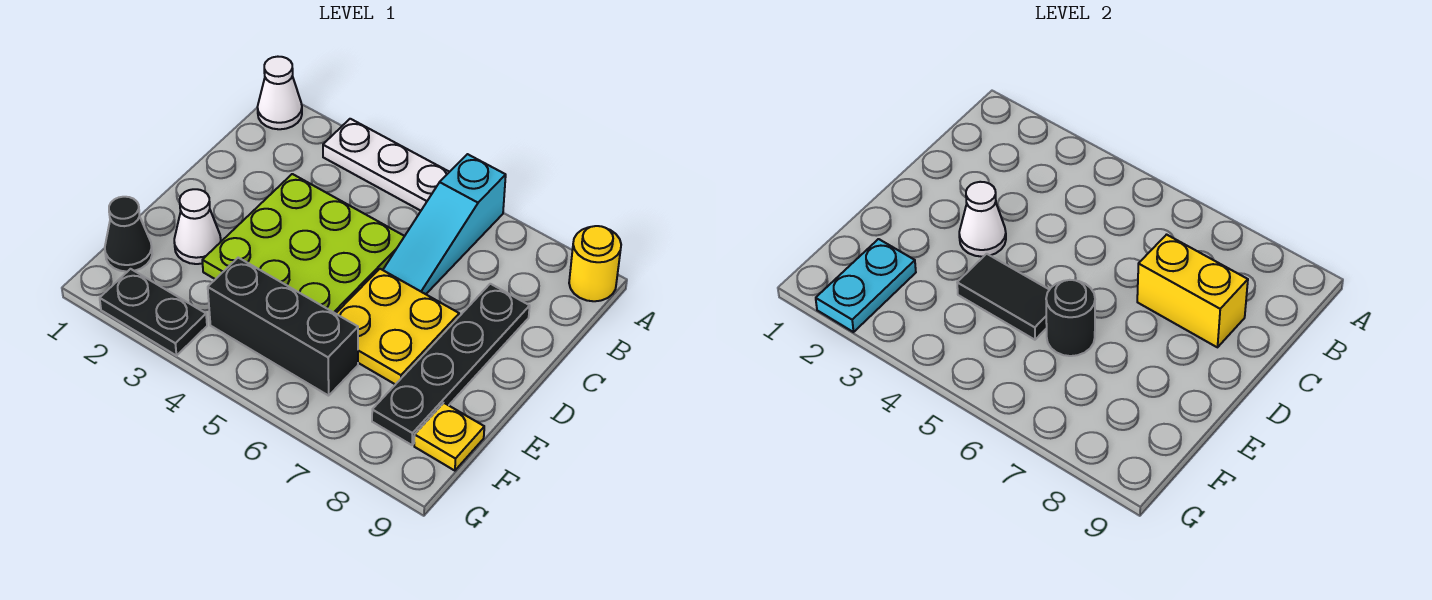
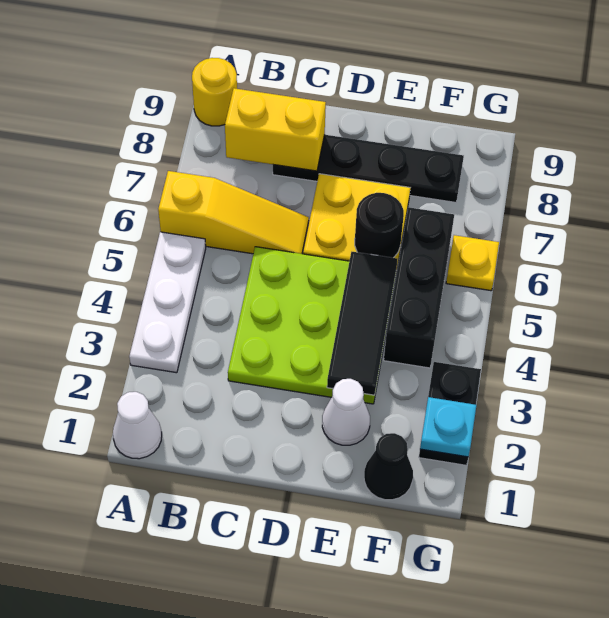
cyan 1x3 slope [383,154,506,294] -> yellow 1x3 slope [158,171,309,254]
yellow 1x2 brick [1137,235,1248,347] -> yellow 1x2 brick turned to [225,88,326,171]
white 1x1 cone [959,182,1006,257] -> none
black 1x2 tile [957,254,1049,340] -> black 1x3 tile [327,252,397,395]
cyan 1x2 plate [816,239,916,332] -> cyan 1x1 plate [420,397,476,457]
yellow 1x1 plate [414,403,484,471] -> yellow 1x1 plate moved to [446,235,499,291]

